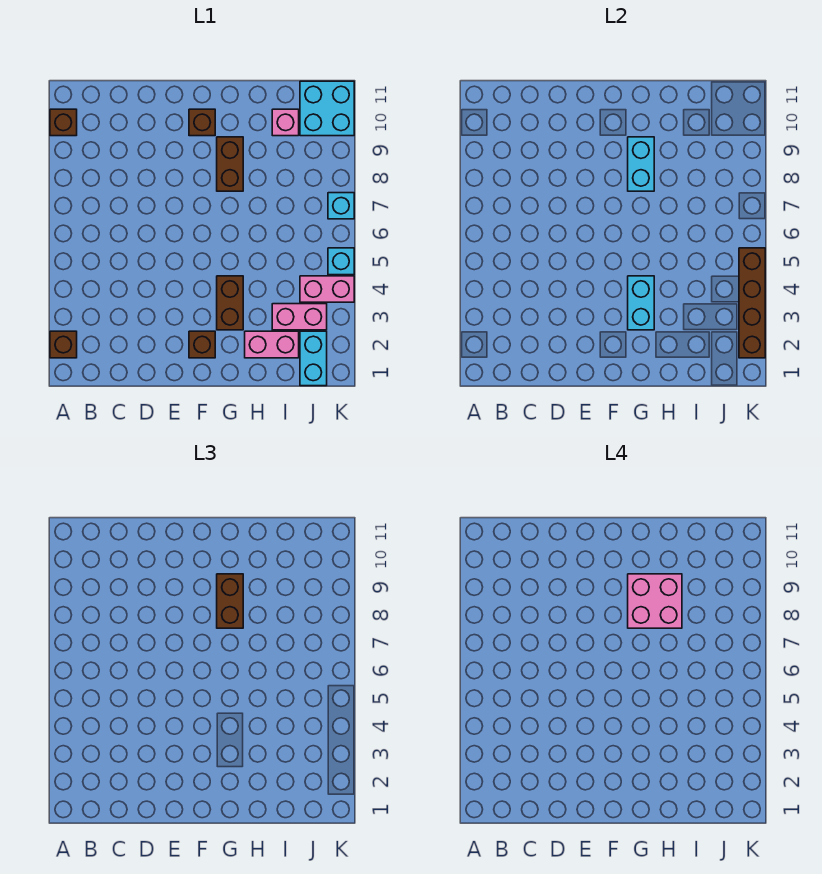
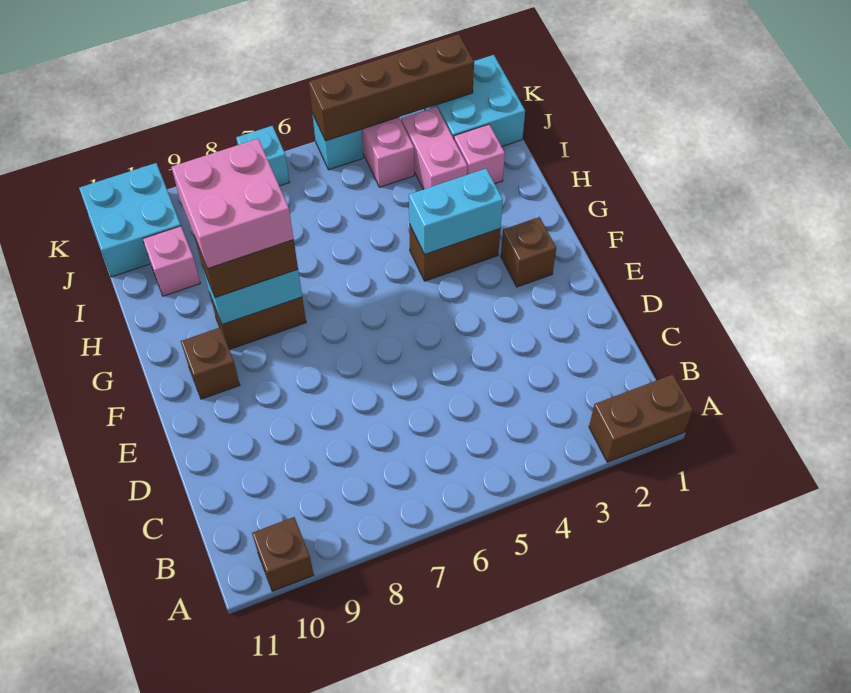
brown 1x1 brick [50,331,77,358] -> brown 1x2 brick [589,375,693,462]
pink 1x2 brick [245,331,299,358] -> pink 1x1 brick [454,124,505,184]
cyan 1x2 brick [300,331,327,386] -> cyan 2x2 brick [425,55,525,146]

